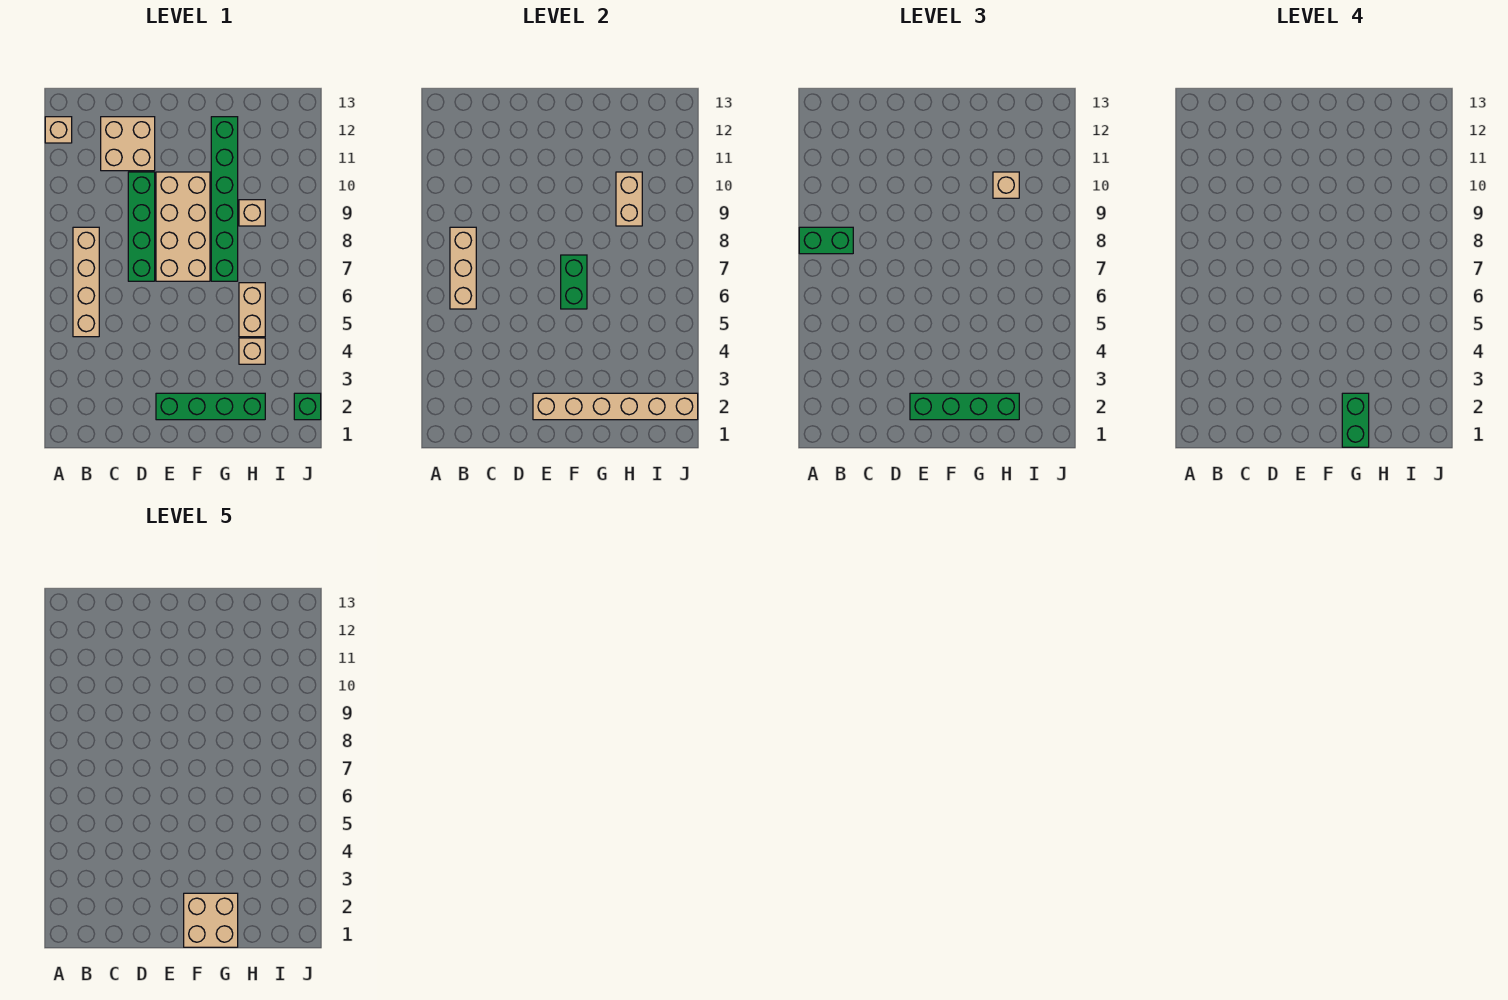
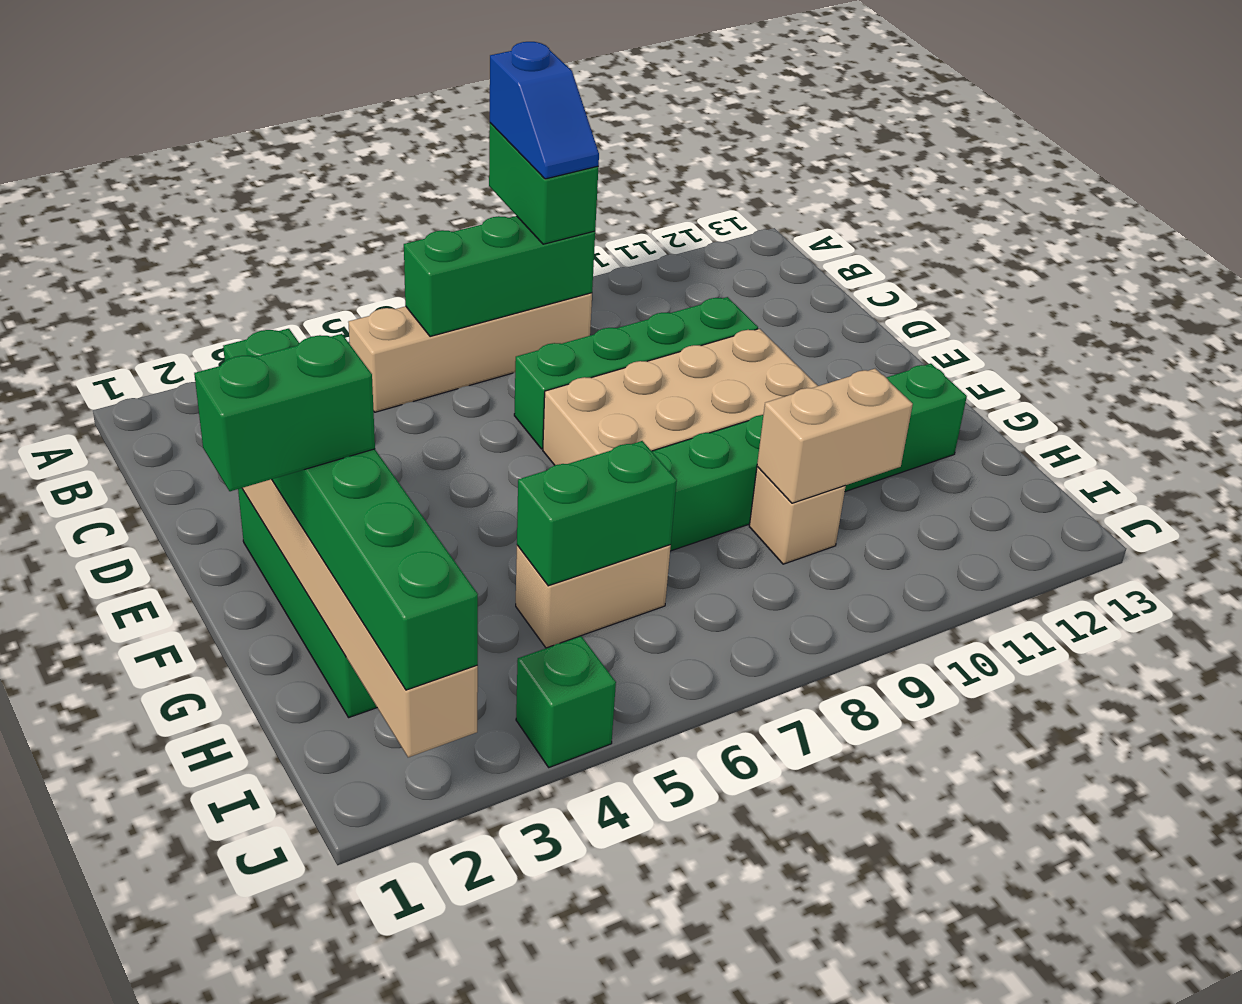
none -> blue 1x2 slope [490,42,599,179]
tan 1x1 brick [45,117,72,143] -> none
tan 1x3 brick [450,227,476,309] -> green 1x3 brick [404,216,595,337]
tan 2x2 brick [101,117,155,171] -> none
green 1x4 brick [910,393,1019,420] -> green 1x6 brick [223,329,478,690]
tan 2x2 brick [184,893,238,947] -> none
green 1x2 brick [561,255,587,309] -> green 1x2 brick moved to [517,441,677,586]
tan 1x1 brick [239,338,265,364] -> none
tan 1x1 brick [993,172,1019,198] -> none
green 1x1 brick [294,393,321,420] -> green 1x1 brick moved to [516,636,616,767]

